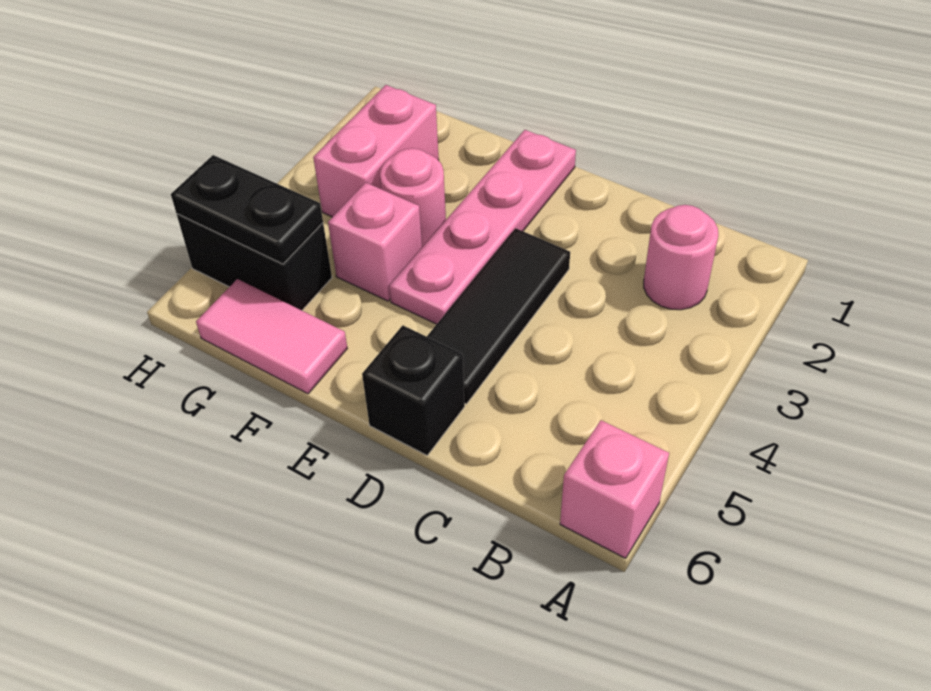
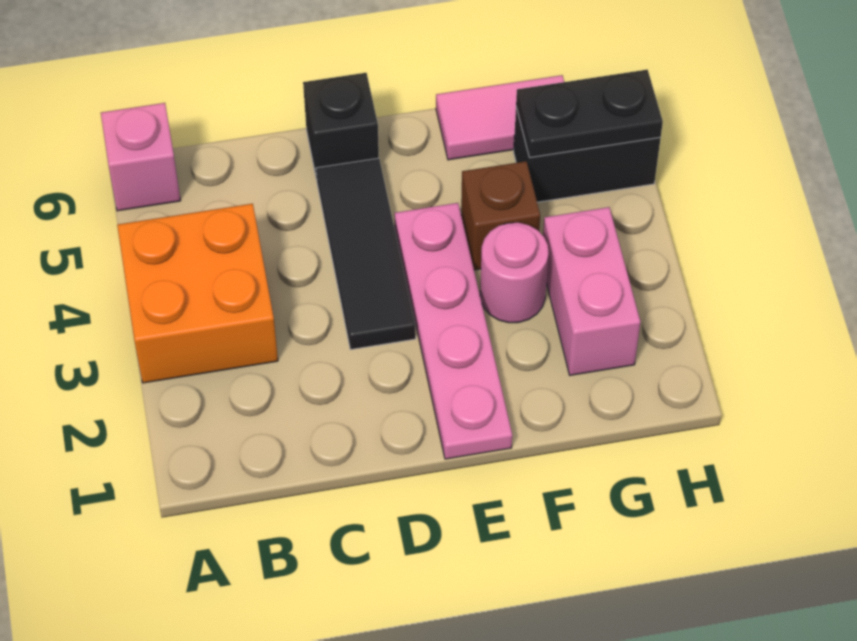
none -> orange 2x2 brick [117,204,278,383]
pink 1x1 round brick [644,205,718,310] -> none
pink 1x1 brick [328,182,422,301] -> brown 1x1 brick [461,161,540,270]

